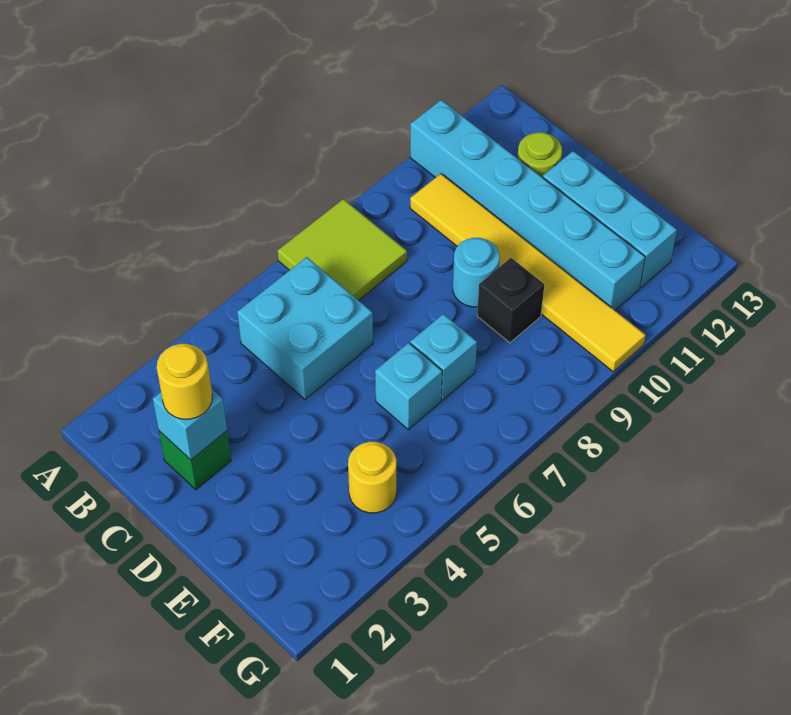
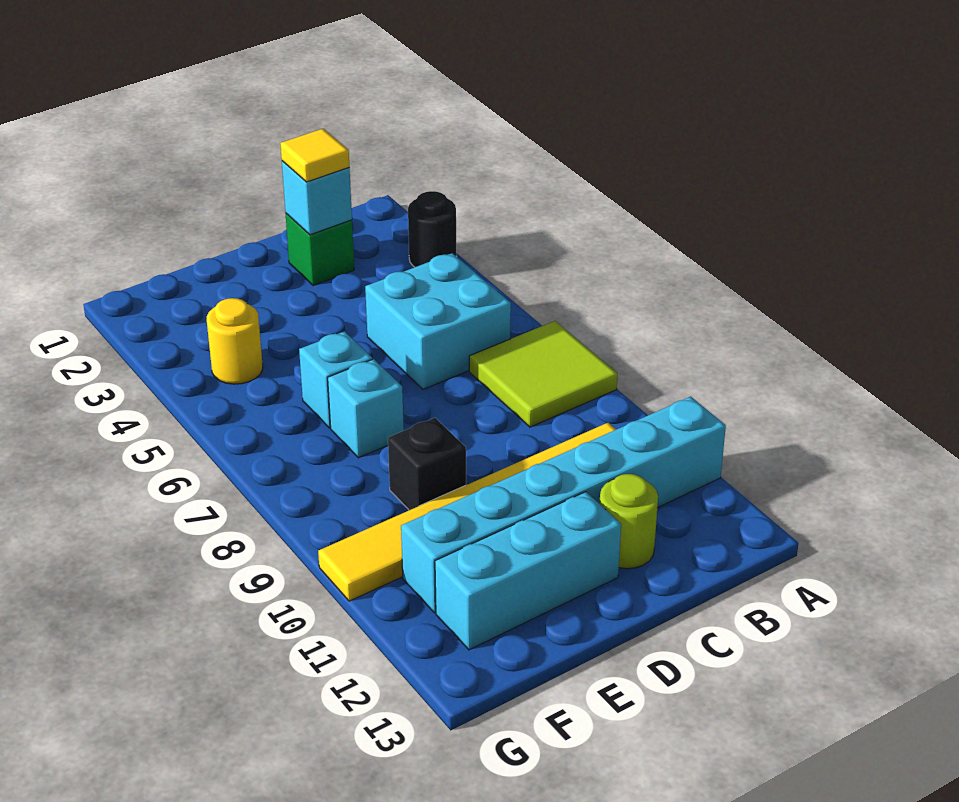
none -> black 1x1 round brick [408,191,457,267]
yellow 1x1 round brick [157,344,212,419] -> yellow 1x1 tile [280,129,349,182]
cyan 1x1 round brick [453,238,500,307] -> none

